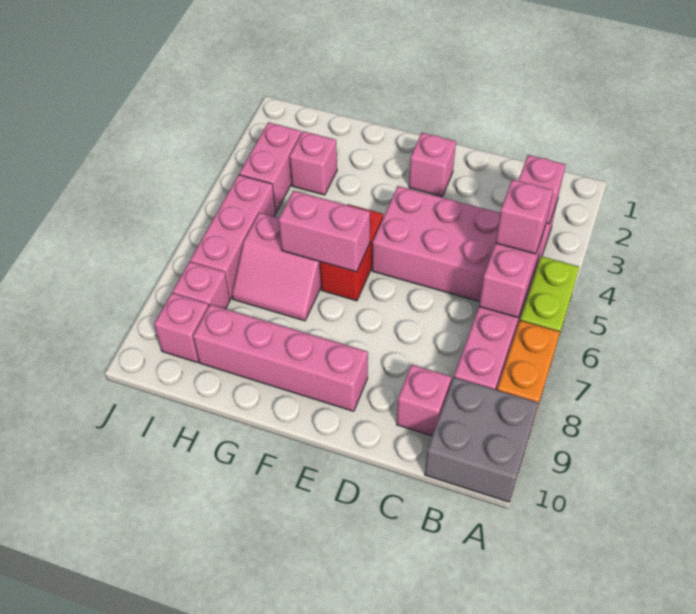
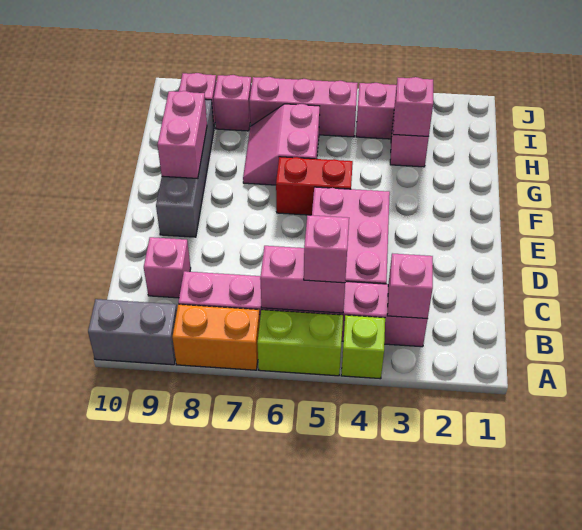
none -> lime 1x1 brick [341,315,385,379]
grey 2x2 brick [425,377,539,502] -> grey 1x2 brick [88,299,177,365]
pink 1x1 brick [409,133,456,196] -> pink 1x1 brick moved to [393,77,433,137]
pink 1x4 brick [193,304,368,411] -> grey 1x4 brick [156,99,214,237]
pink 1x2 brick [278,191,370,272] -> pink 1x2 brick moved to [158,91,207,178]

